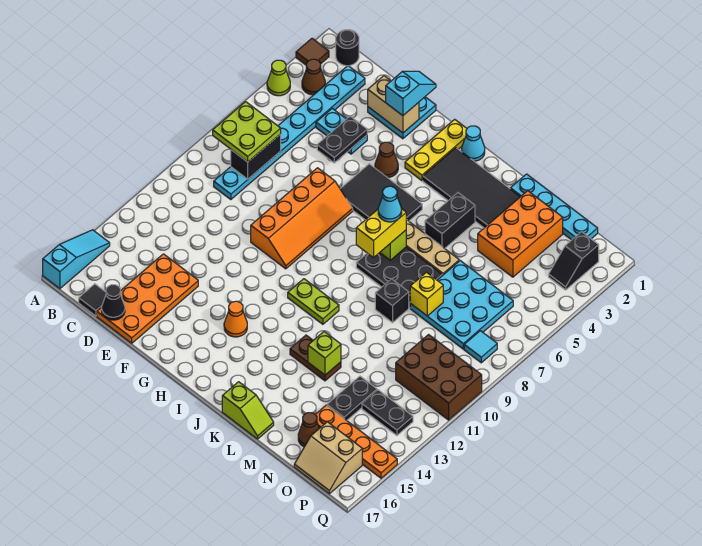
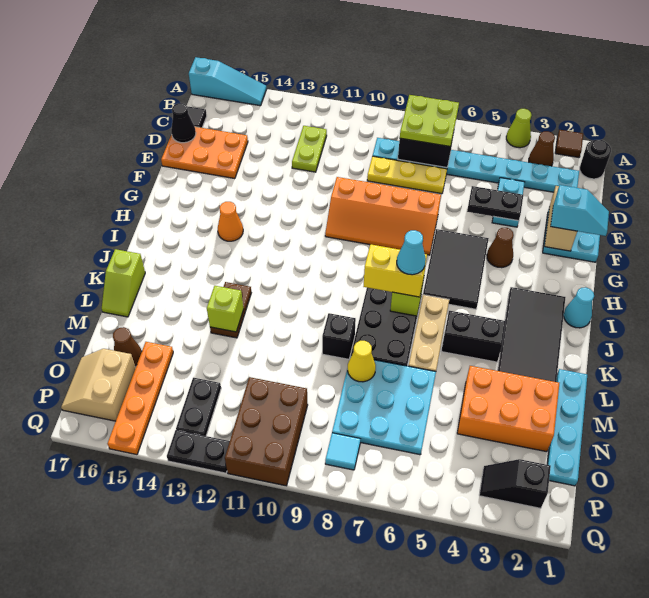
orange 2x4 plate [97,254,198,343] -> orange 2x3 plate [161,127,248,179]
yellow 1x3 plate [405,119,467,180] -> yellow 1x3 plate moved to [367,156,447,194]
lime 1x2 plate [288,279,339,324] -> lime 1x2 plate moved to [292,126,327,172]
yellow 1x1 brick [410,272,443,316] -> yellow 1x1 cone [348,341,376,382]
black 1x2 plate [327,376,377,420] -> black 1x2 plate moved to [167,430,230,473]

